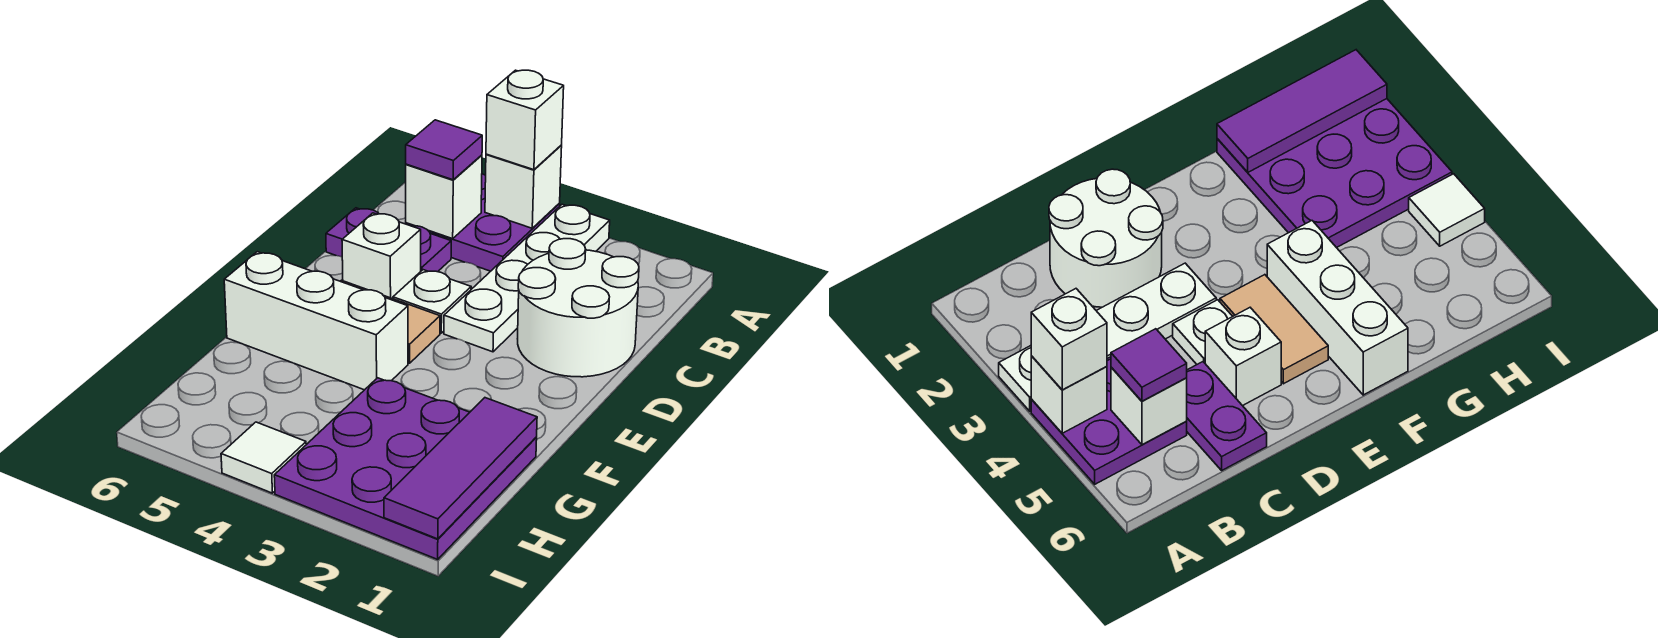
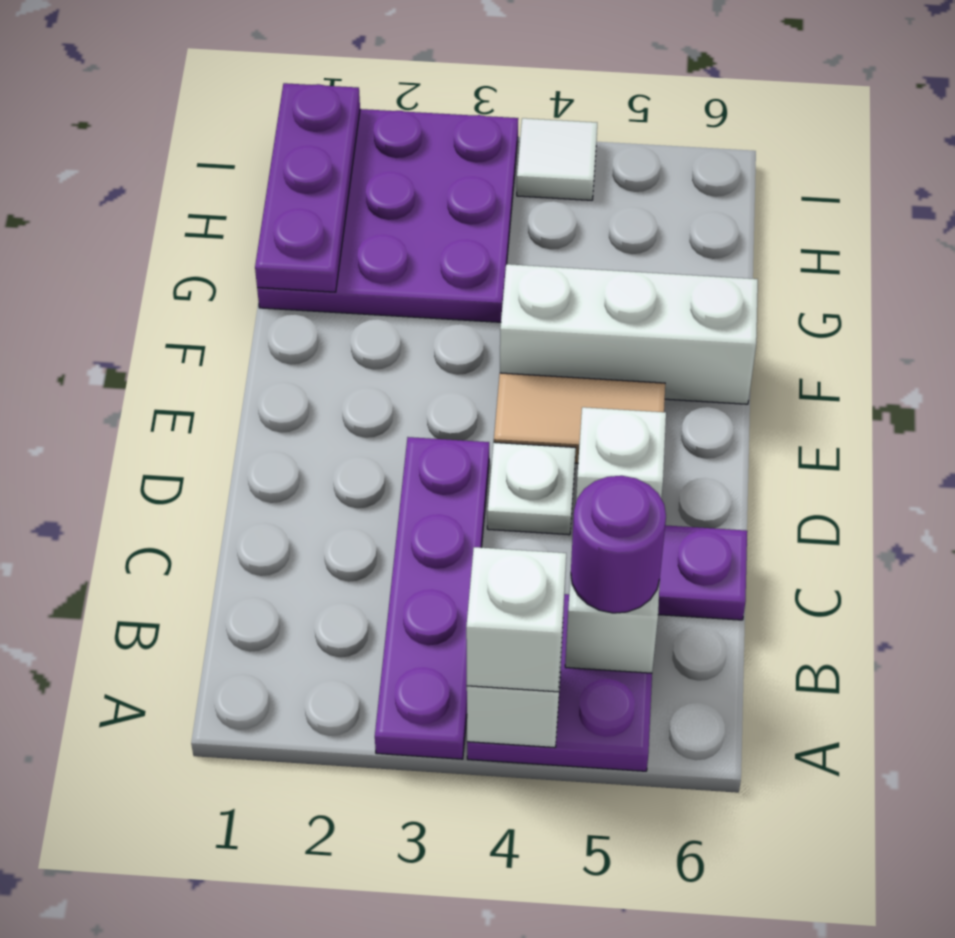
white 1x4 plate [444,204,610,352] -> purple 1x4 plate [375,437,489,759]
purple 1x1 tile [406,120,482,180] -> purple 1x1 round brick [571,476,666,613]
white 2x2 round brick [518,239,639,377] -> none
purple 1x3 tile [384,398,537,539] -> purple 1x3 plate [255,83,360,292]

